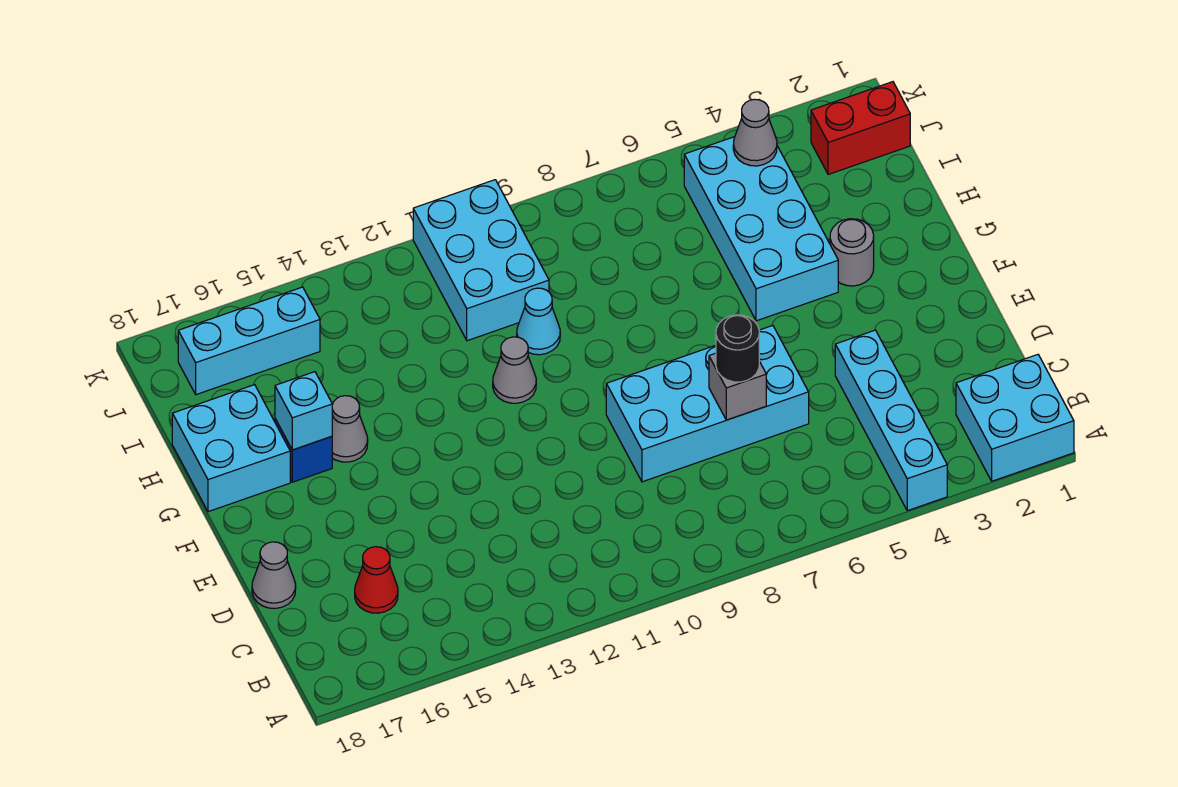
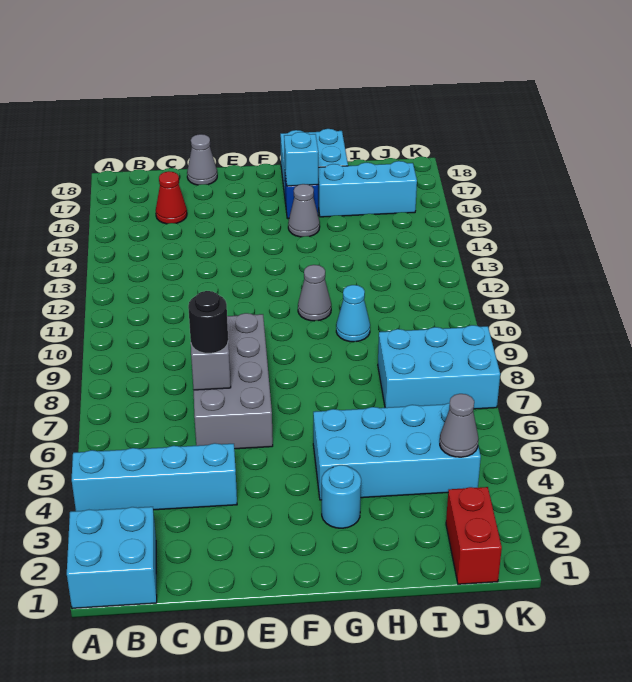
cyan 2x4 brick [606,326,809,482] -> grey 2x4 brick [194,313,273,449]
grey 1x1 round brick [830,219,874,286] -> cyan 1x1 round brick [322,465,361,528]
cyan 2x3 brick [413,180,549,341] -> cyan 2x3 brick moved to [378,325,500,409]
cyan 1x3 brick [178,287,320,395] -> cyan 1x3 brick turned to [318,161,417,217]

